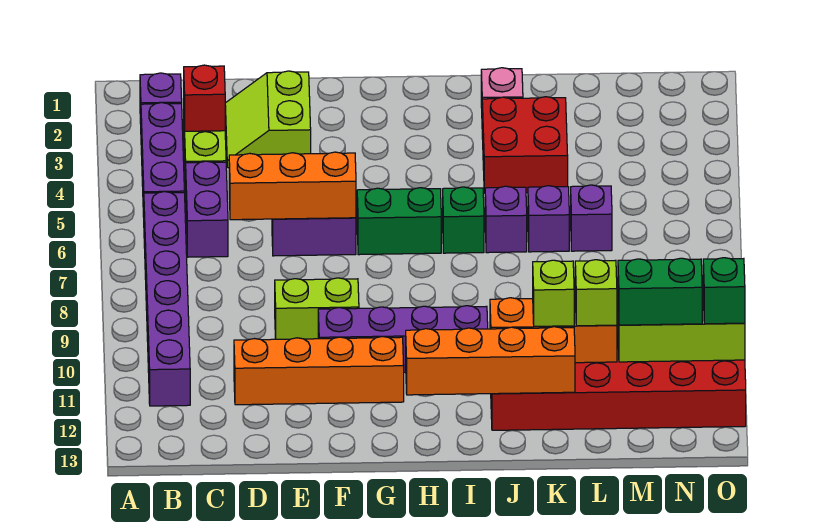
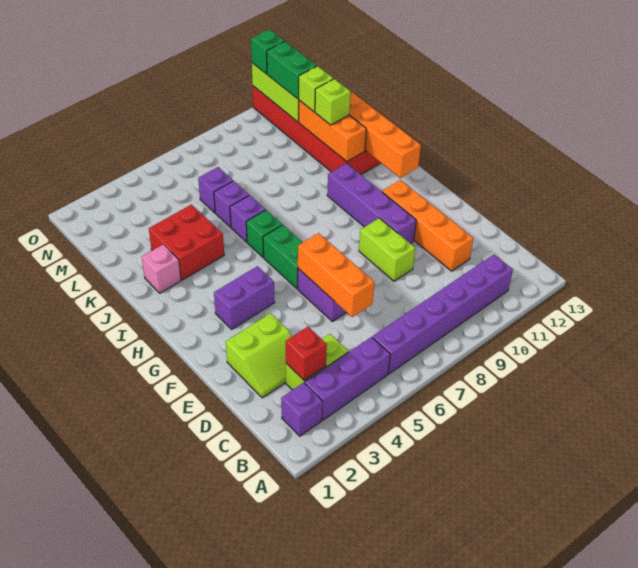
purple 1x2 brick [186,161,228,257] -> purple 1x2 brick moved to [214,266,275,329]

